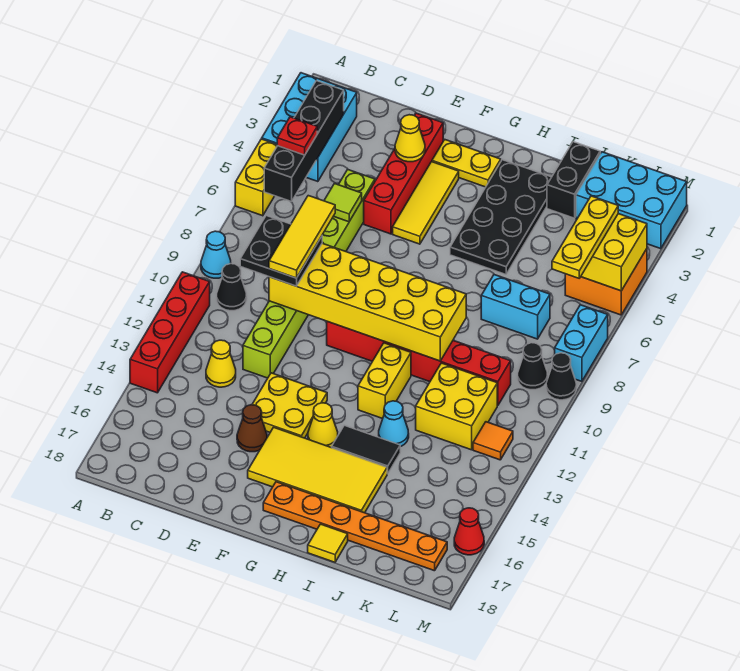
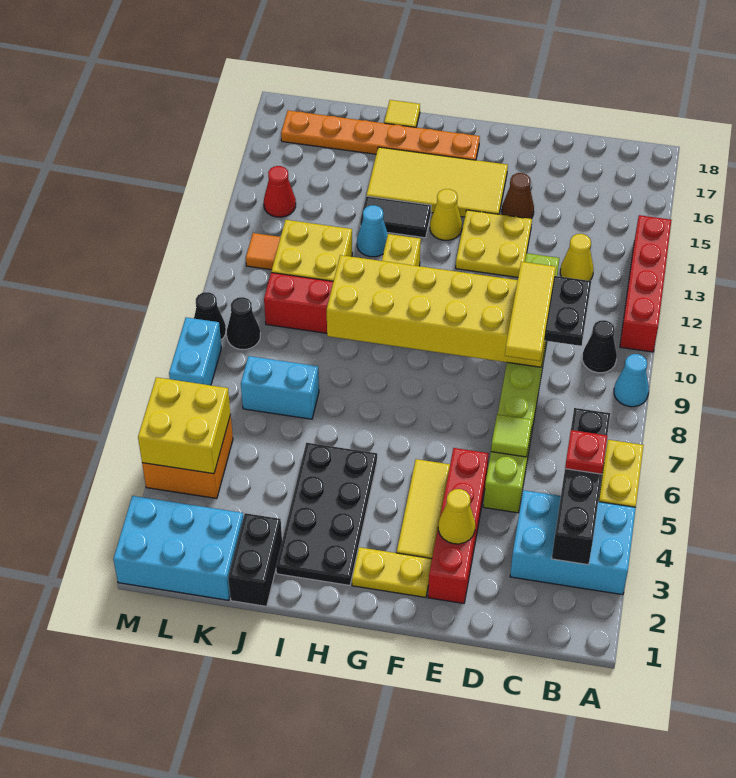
cyan 2x3 brick [262,73,357,182] -> cyan 2x3 brick turned to [510,490,636,595]
yellow 1x3 plate [552,196,618,278] -> none
red 1x1 cone [454,508,484,555] -> red 1x1 cone moved to [264,166,296,217]

